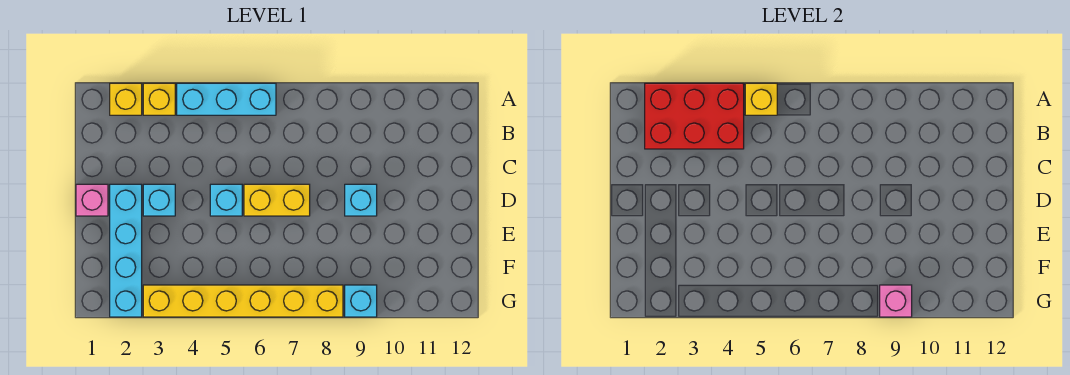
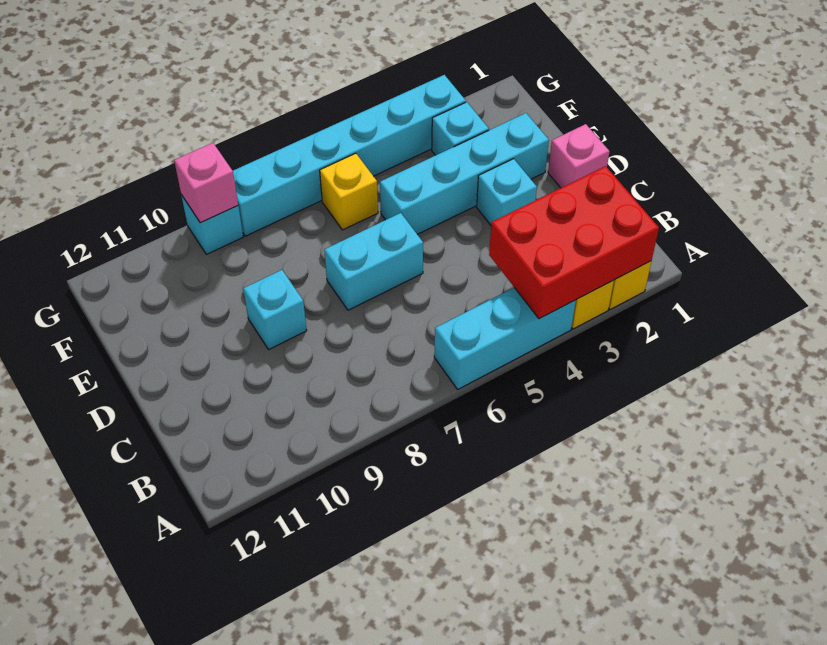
yellow 1x1 brick [745,83,777,115] -> yellow 1x1 brick moved to [320,153,378,230]
cyan 1x4 brick [110,184,142,317] -> cyan 1x4 brick turned to [380,113,549,234]
cyan 1x1 brick [210,184,242,216] -> cyan 1x1 brick moved to [432,102,489,155]
yellow 1x2 brick [244,184,310,216] -> cyan 1x2 brick [324,213,423,310]
yellow 1x6 brick [143,285,343,317] -> cyan 1x6 brick [233,75,466,236]

